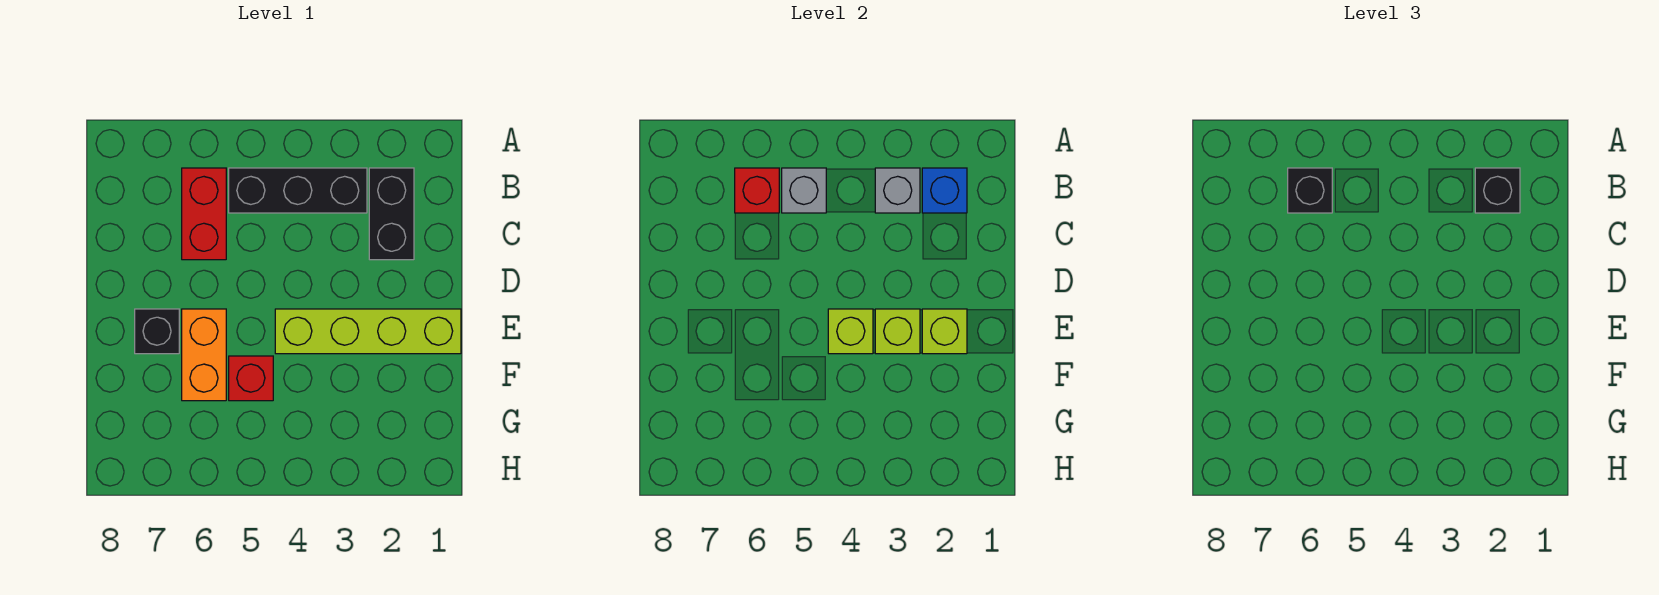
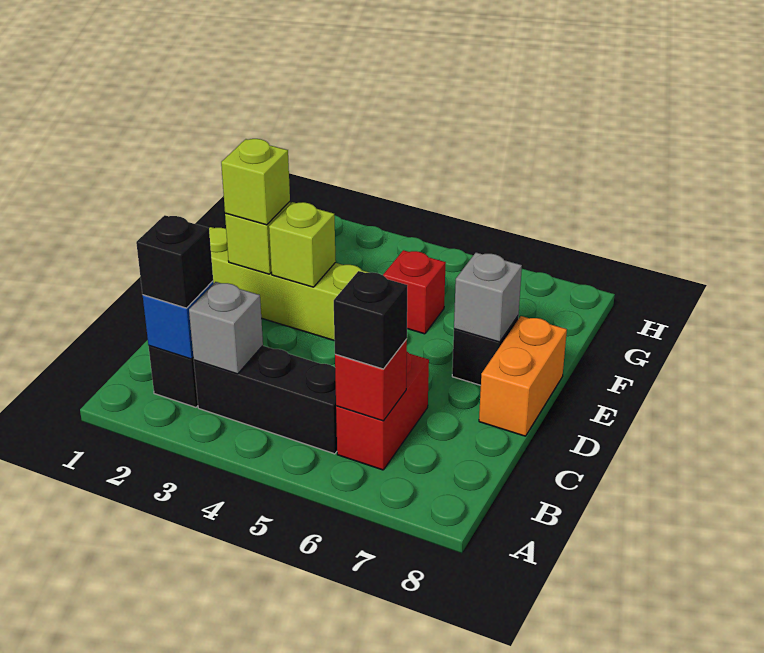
grey 1x1 brick [782,168,826,213] -> grey 1x1 brick moved to [454,253,522,342]
lime 1x1 brick [828,309,873,354] -> lime 1x1 brick moved to [221,139,290,225]
orange 1x2 brick [182,309,226,401] -> orange 1x2 brick moved to [479,316,567,436]

